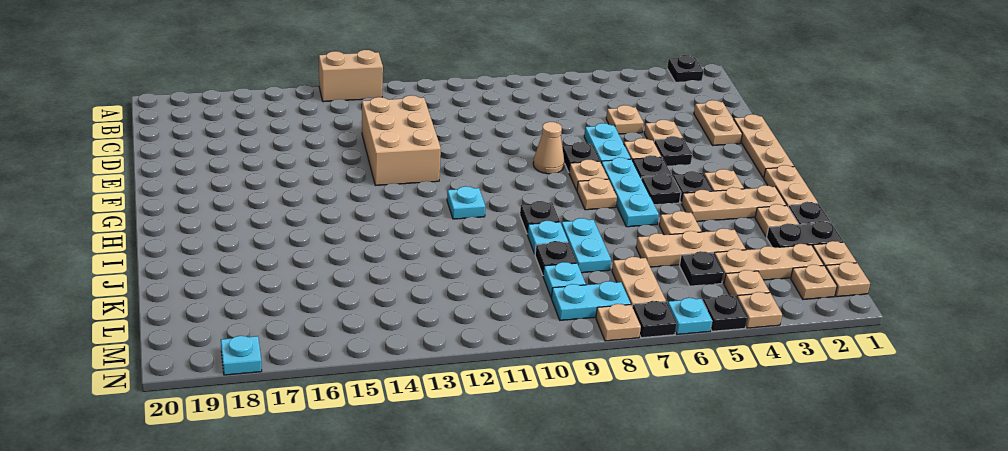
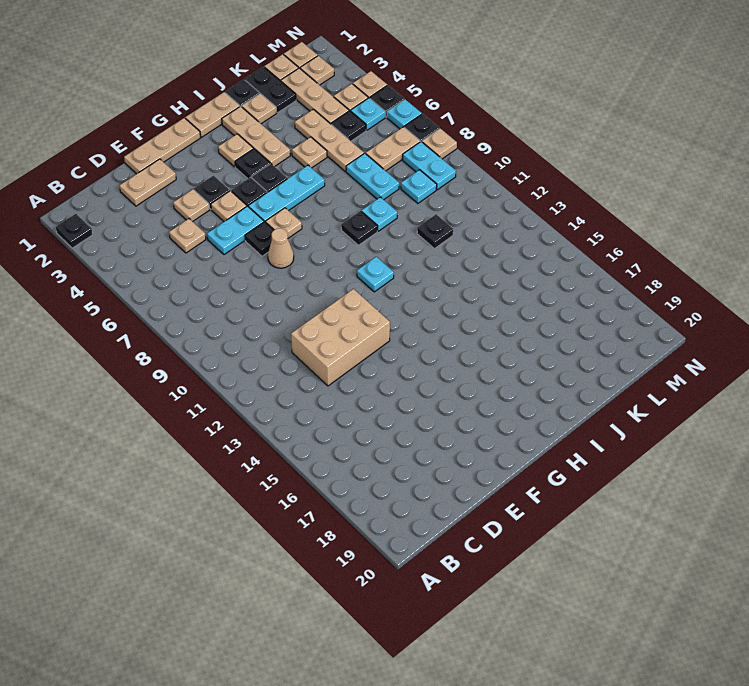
tan 1x2 brick [319,50,383,102] -> none
tan 1x1 plate [577,178,617,210] -> none
cyan 1x2 plate [562,218,611,273] -> cyan 1x2 plate turned to [346,153,399,200]
black 1x1 plate [535,241,577,275] -> black 1x1 plate moved to [417,214,453,249]
cyan 1x1 plate [221,336,262,375] -> cyan 1x1 plate moved to [351,98,385,130]

